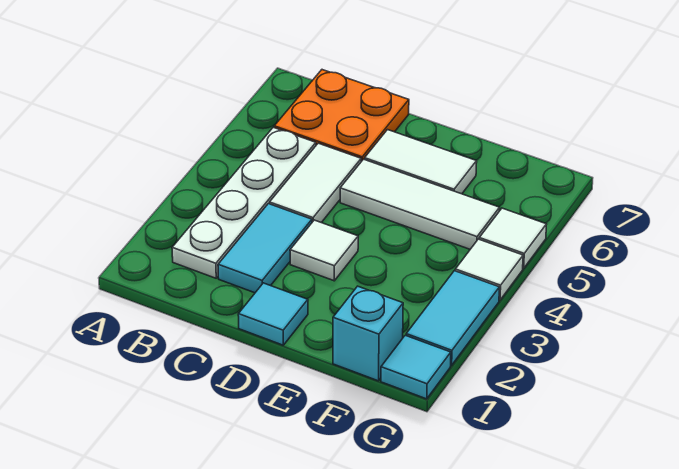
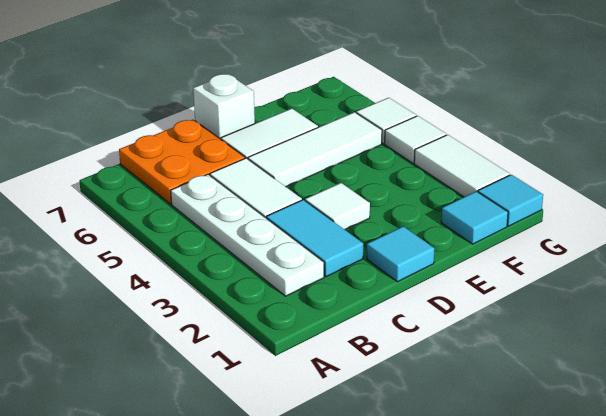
none -> white 1x1 brick [193,74,255,139]
cyan 1x1 brick [333,286,403,381] -> cyan 1x1 tile [441,191,508,244]
cyan 1x2 tile [406,271,499,365] -> white 1x2 tile [414,135,510,197]

